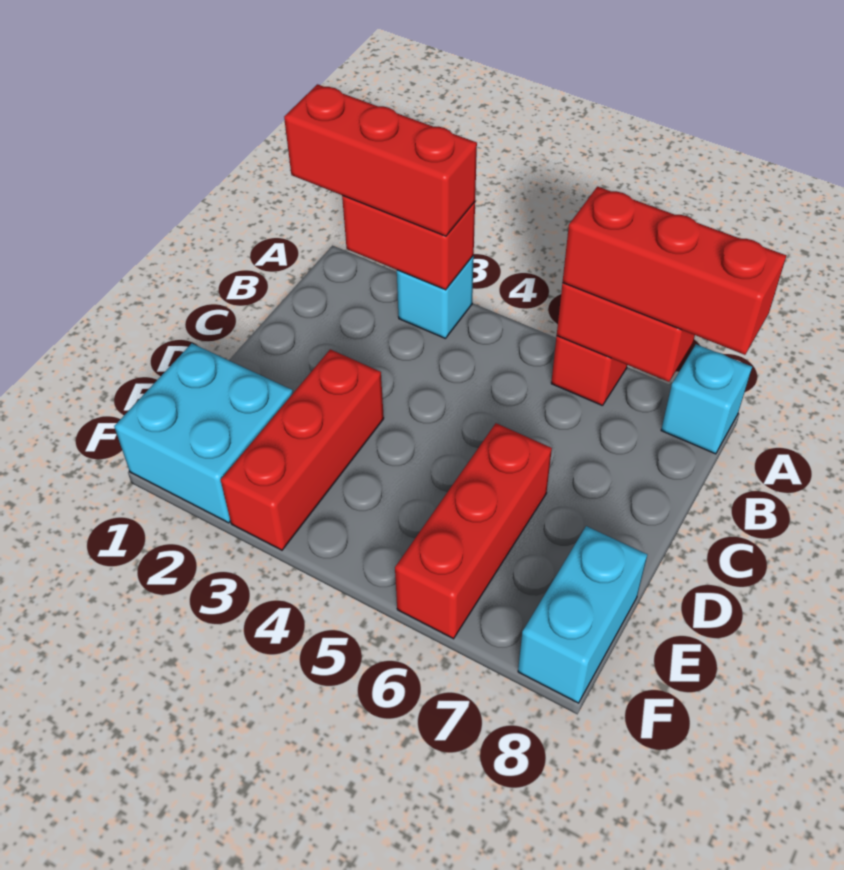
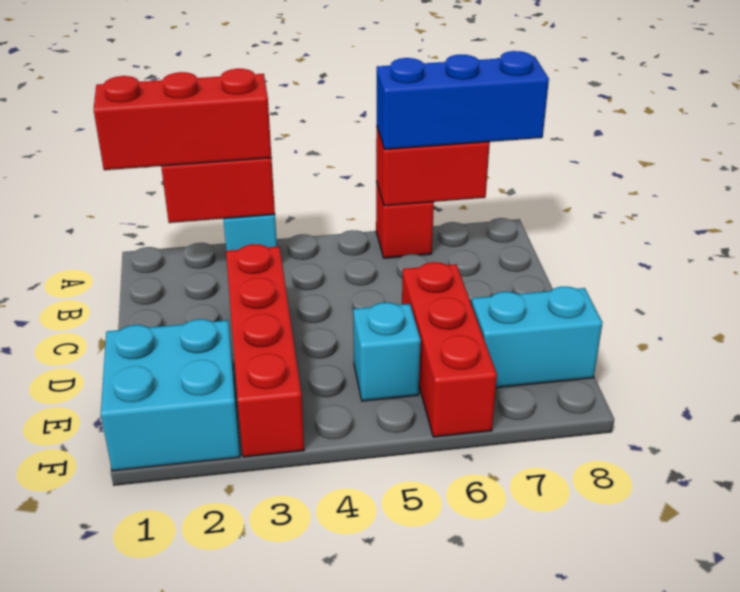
red 1x3 brick [562,187,786,355] -> blue 1x3 brick [377,51,549,150]
cyan 1x1 brick [661,344,752,454] -> cyan 1x1 brick moved to [353,303,421,401]
red 1x3 brick [221,349,384,550] -> red 1x4 brick [226,245,304,457]
cyan 1x2 brick [518,526,647,703] -> cyan 1x2 brick turned to [471,287,602,388]

